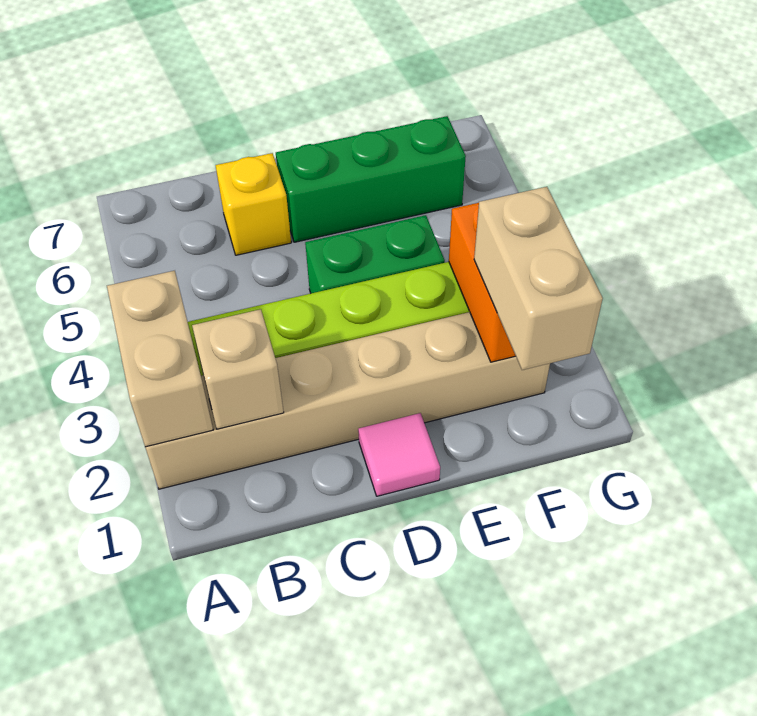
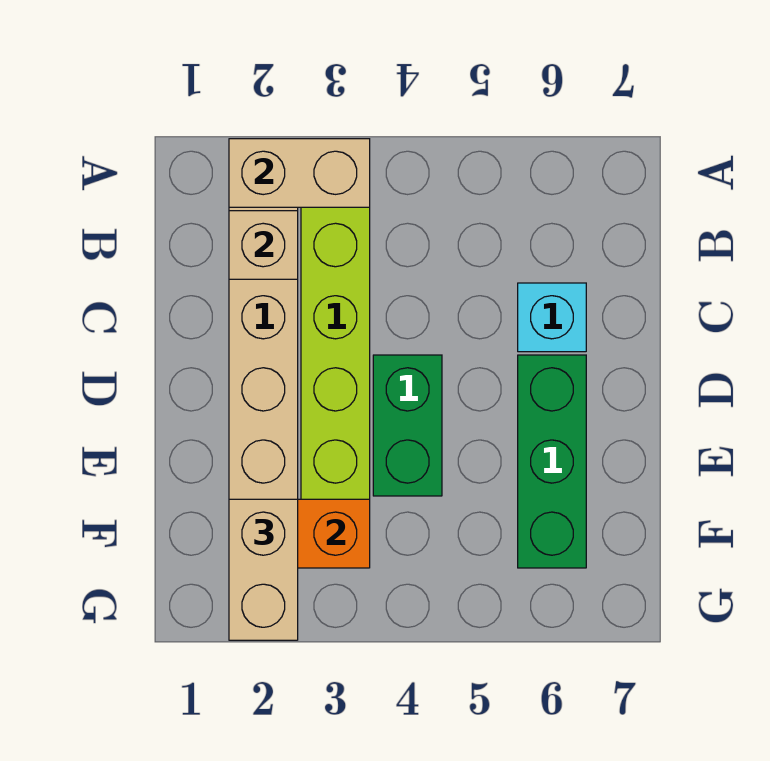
yellow 1x1 brick [216,153,291,255] -> cyan 1x1 brick [518,283,586,352]
pink 1x1 tile [358,413,440,496] -> none
tan 1x2 brick [474,187,603,370] -> tan 1x2 brick turned to [229,499,298,640]

